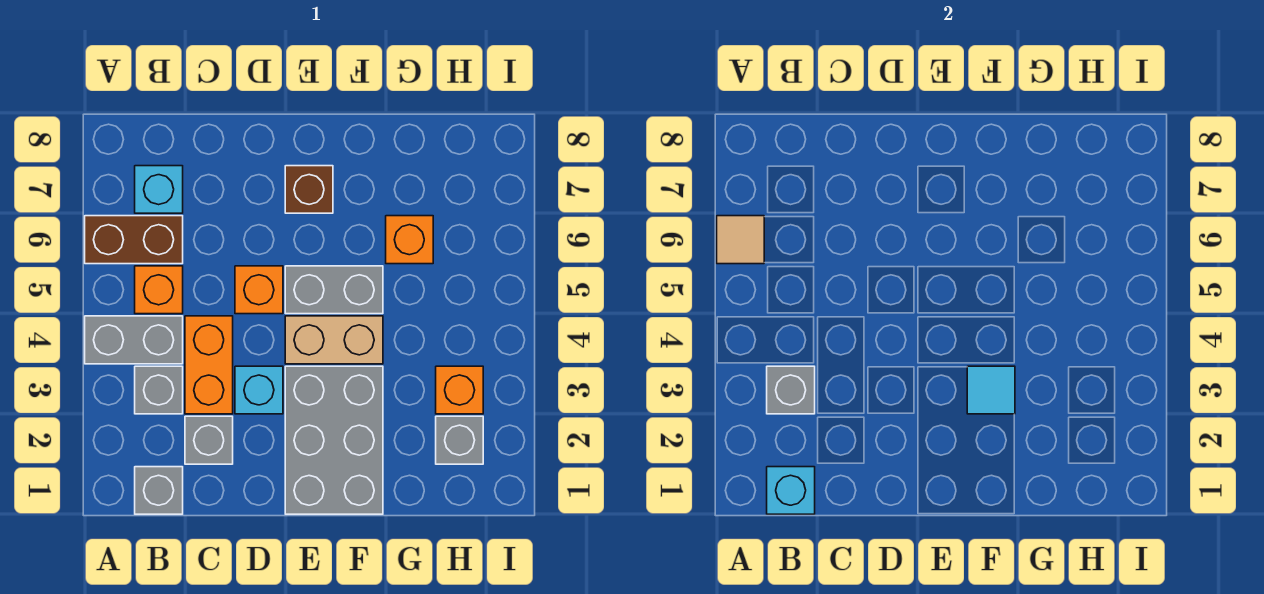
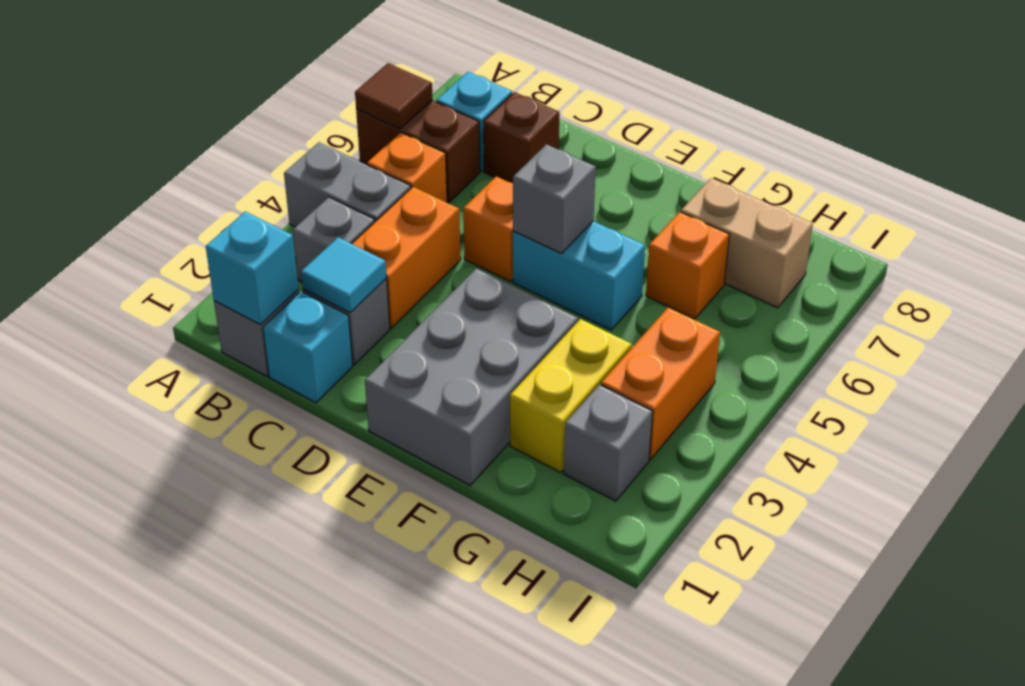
tan 1x1 tile [717,216,764,264] -> brown 1x1 tile [355,63,433,129]
grey 1x1 brick [767,366,815,414] -> grey 1x1 brick moved to [513,144,596,254]
cyan 1x1 brick [235,366,283,414] -> cyan 1x1 brick moved to [263,291,353,403]
tan 1x2 brick [285,316,383,364] -> tan 1x2 brick moved to [681,178,813,308]
grey 1x2 brick [285,266,383,314] -> cyan 1x2 brick [513,221,645,330]
brown 1x1 brick [285,166,333,213] -> brown 1x1 brick moved to [483,92,559,183]
cyan 1x1 tile [967,366,1015,414] -> cyan 1x1 tile moved to [301,237,387,313]
none -> yellow 1x2 brick [510,319,632,473]
orange 1x1 brick [436,366,483,414] -> orange 1x2 brick [601,307,720,460]

